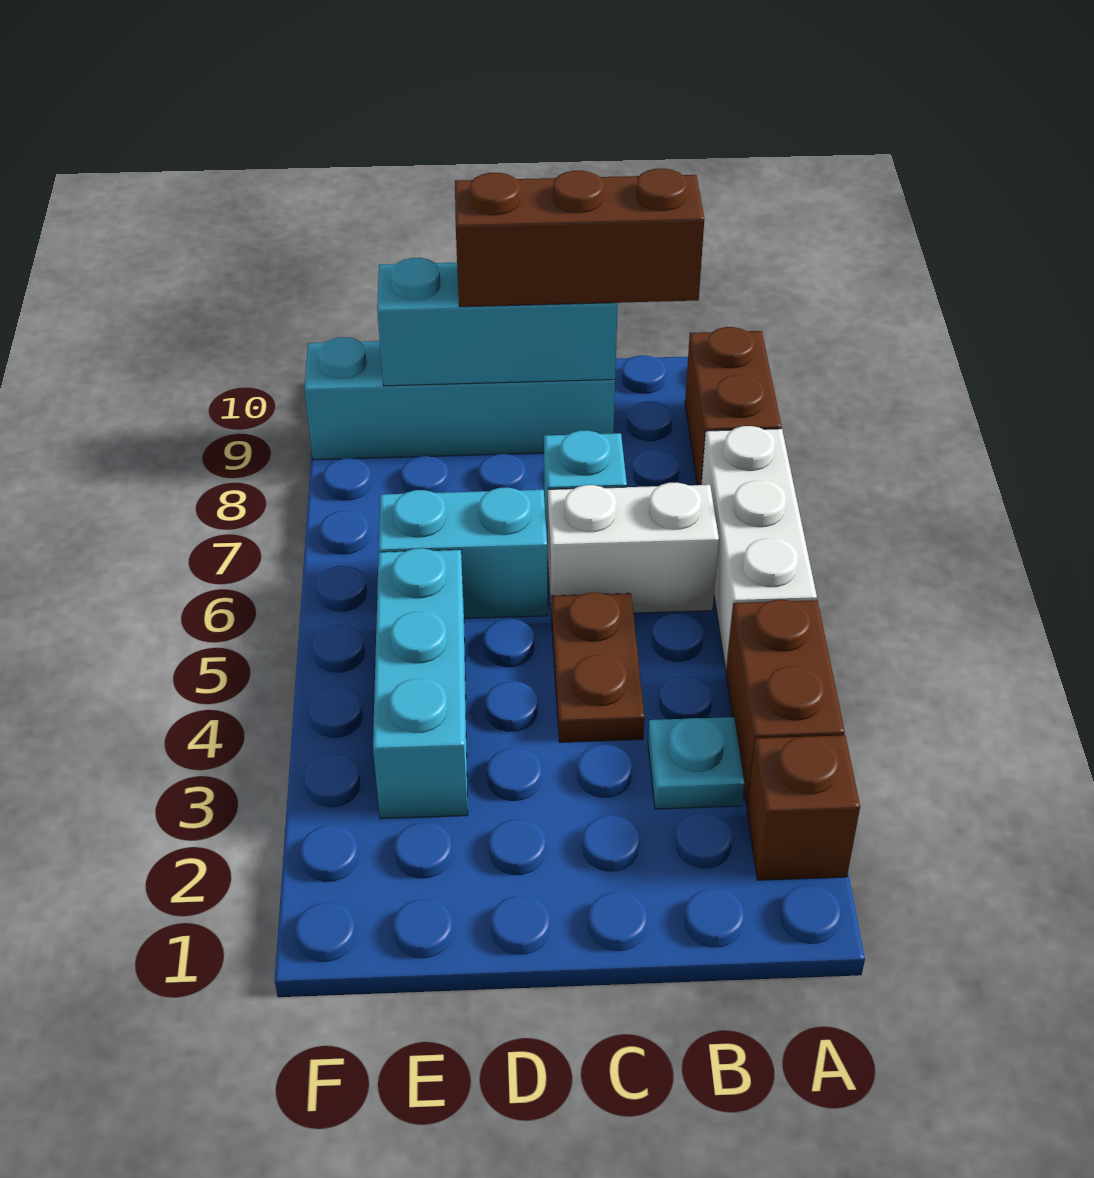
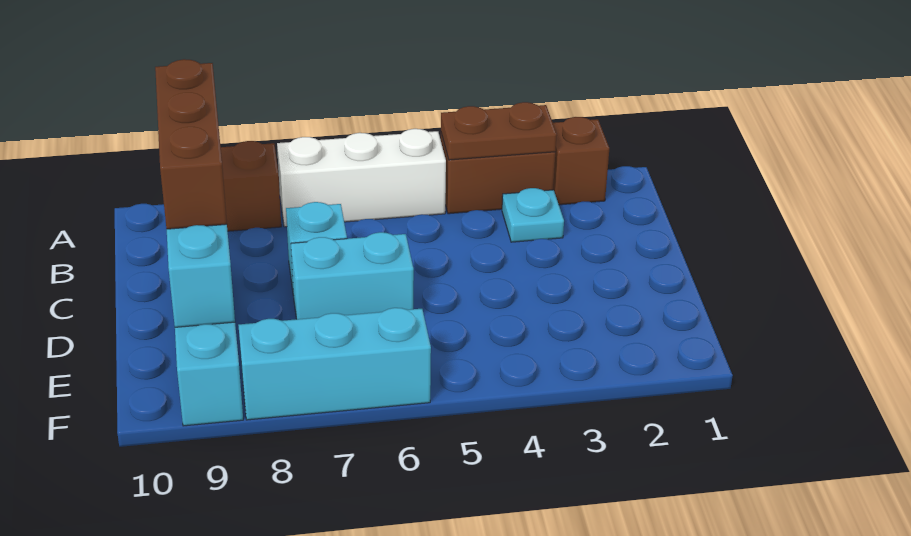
white 1x2 brick [547,483,719,613] -> none
brown 1x2 plate [551,593,645,742] -> brown 1x2 plate moved to [441,102,557,160]
cyan 1x2 brick [379,487,547,618] -> cyan 1x2 brick turned to [291,232,414,319]
cyan 1x3 brick [373,548,468,819] -> cyan 1x3 brick moved to [238,308,431,420]

